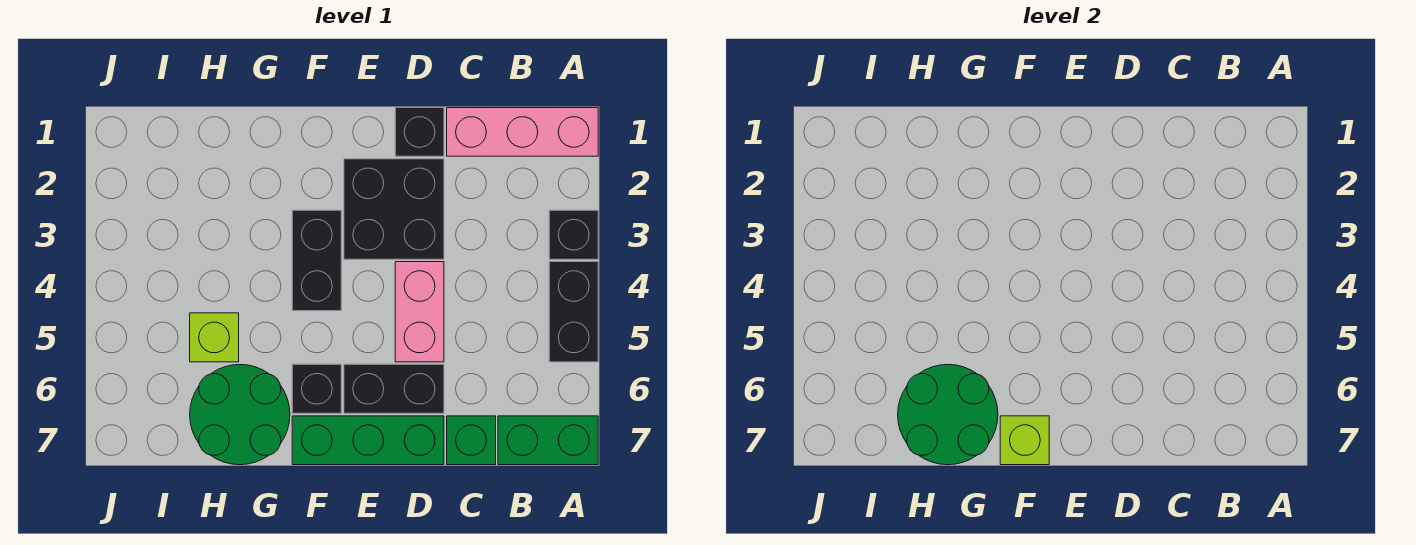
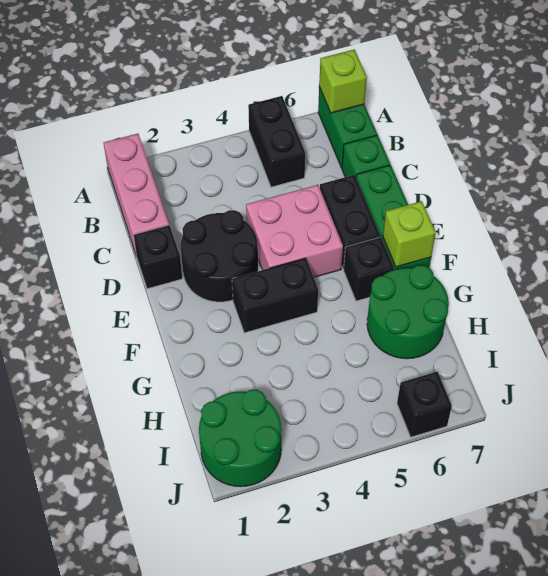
black 1x1 brick [549,210,598,259] -> black 1x1 brick moved to [397,372,452,437]
black 1x2 brick [549,262,598,362] -> black 1x2 brick turned to [248,96,305,187]
black 2x2 brick [344,159,444,259] -> black 2x2 round brick [181,210,258,302]
pink 1x2 brick [395,262,444,362] -> pink 2x2 brick [246,185,343,277]
green 2x2 round brick [898,364,998,465] -> green 2x2 round brick moved to [199,390,282,487]
lime 1x1 brick [190,313,239,362] -> lime 1x1 brick moved to [319,49,367,113]

